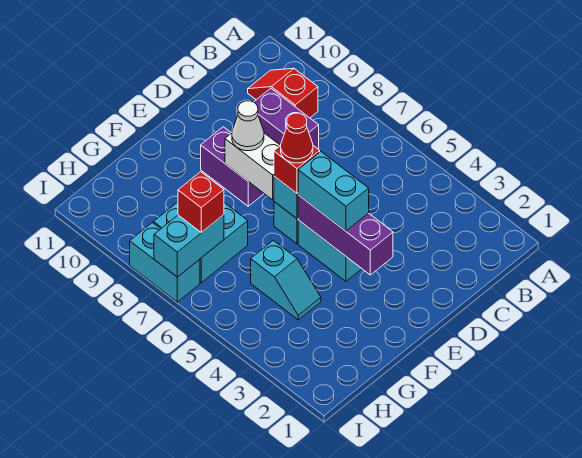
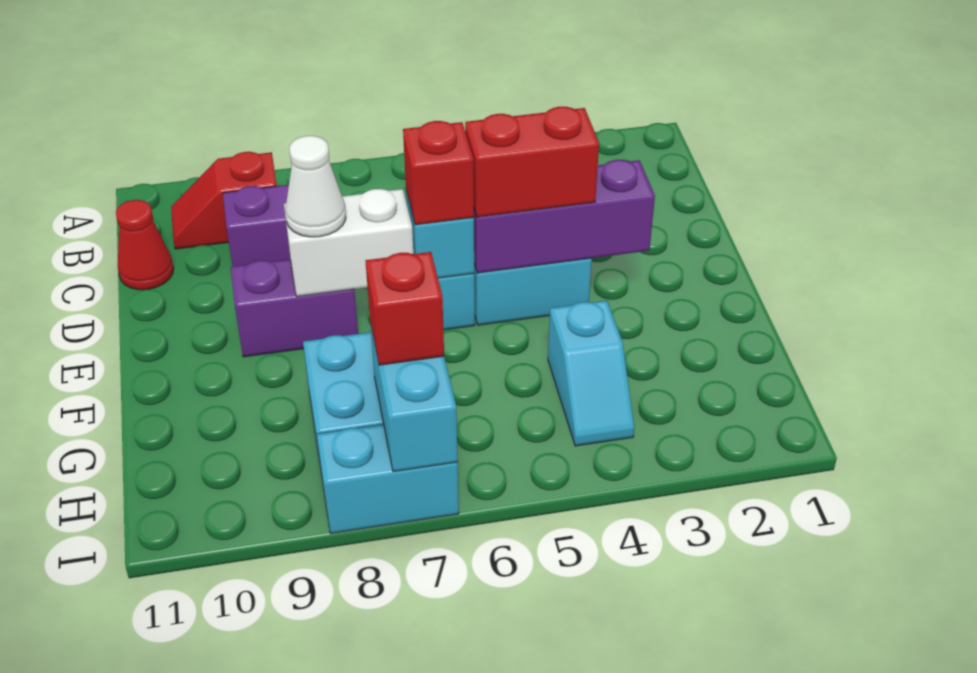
cyan 1x2 brick [298,152,369,231] -> red 1x2 brick [465,107,599,217]
red 1x1 cone [280,113,313,163] -> red 1x1 cone moved to [116,200,174,290]
cyan 1x2 slope [251,240,321,320] -> cyan 1x2 slope turned to [548,301,634,446]

